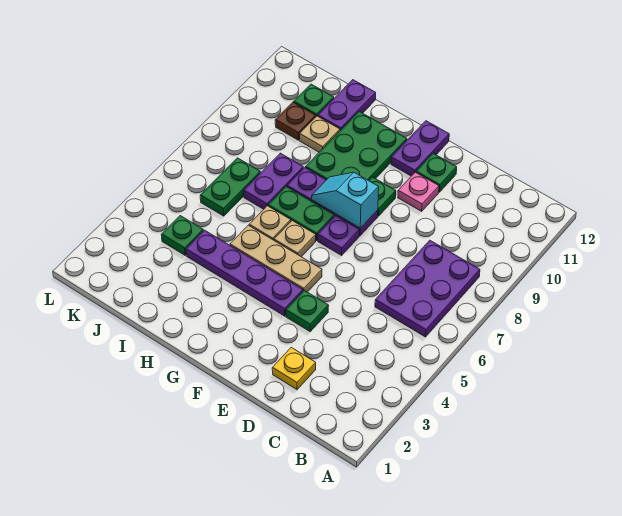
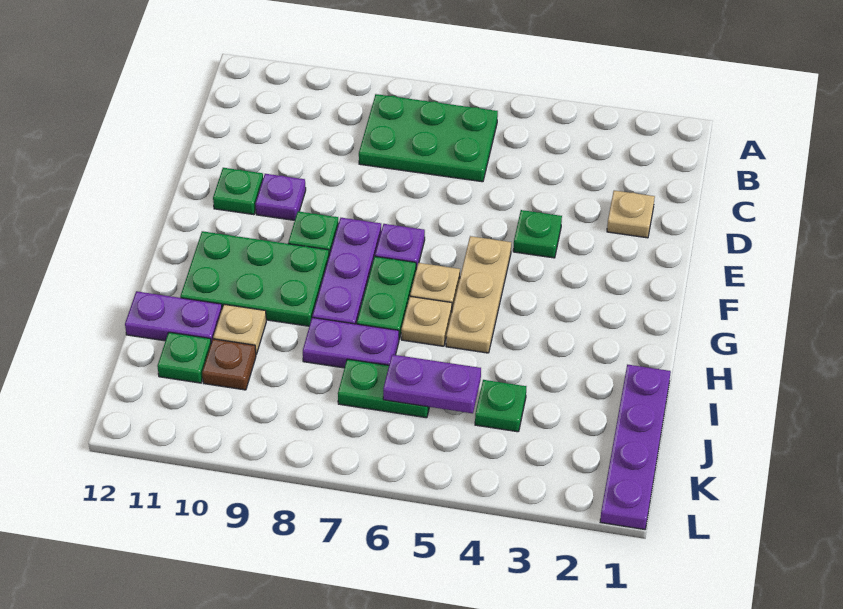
purple 2x3 plate [375,240,480,337] -> green 2x3 plate [359,94,498,182]
yellow 1x1 plate [272,347,316,390] -> tan 1x1 plate [607,190,655,238]
pink 1x1 plate [398,172,439,211] -> purple 1x1 plate [255,174,306,220]
purple 1x4 plate [186,230,303,316] -> purple 1x4 plate moved to [600,365,671,529]
cyan 1x2 slope [312,172,379,228] -> none
purple 1x2 plate [391,121,449,176] -> purple 1x2 plate moved to [383,355,481,413]

